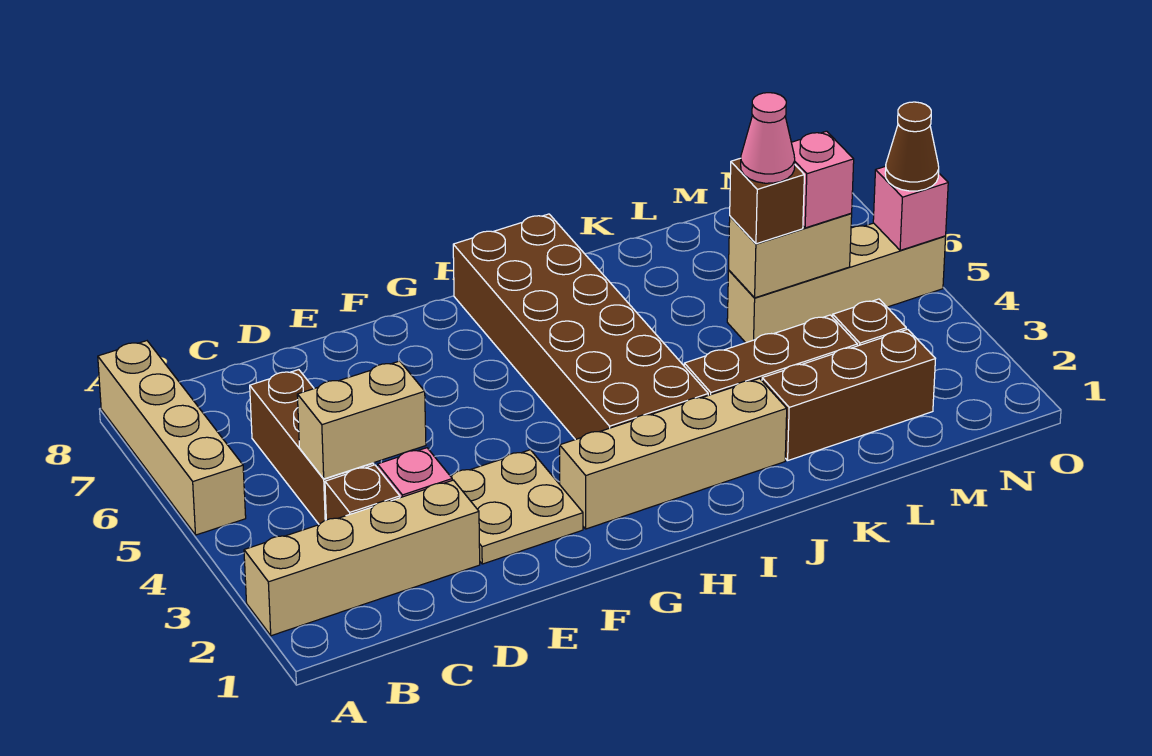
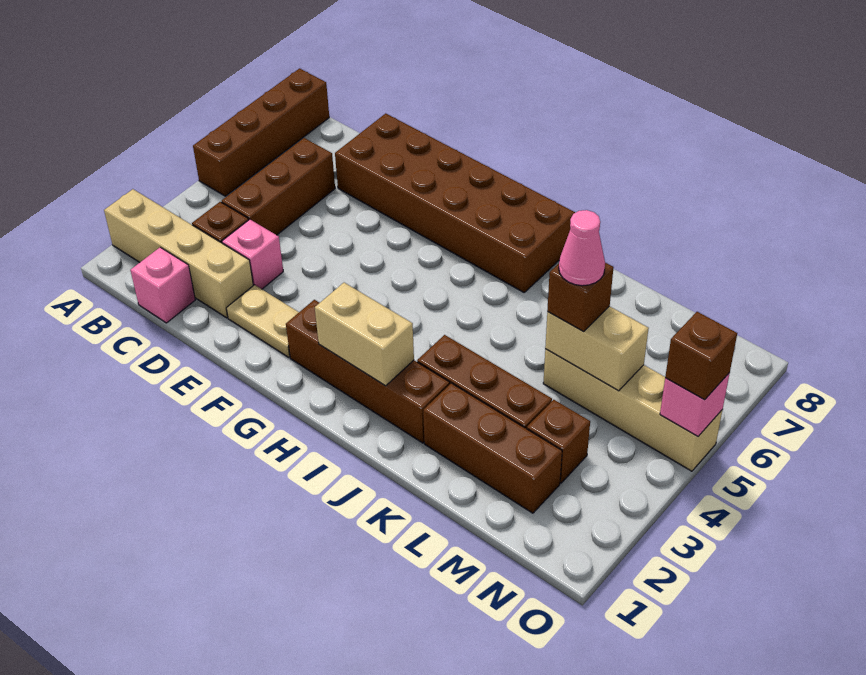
tan 1x4 brick [98,341,246,535] -> brown 1x4 brick [193,68,329,196]
tan 1x2 brick [297,361,426,479] -> tan 1x2 brick moved to [315,283,414,386]
tan 2x2 plate [451,450,583,564] -> tan 1x2 plate [226,285,299,357]
tan 1x4 brick [560,378,787,529] -> brown 1x4 brick [286,300,450,443]
brown 2x6 brick [453,214,708,440] -> brown 2x6 brick turned to [335,113,575,292]
pink 1x1 brick [791,131,854,228] -> pink 1x1 brick moved to [130,247,195,323]
brown 1x1 cone [885,102,939,191] -> brown 1x1 brick [665,312,737,400]

